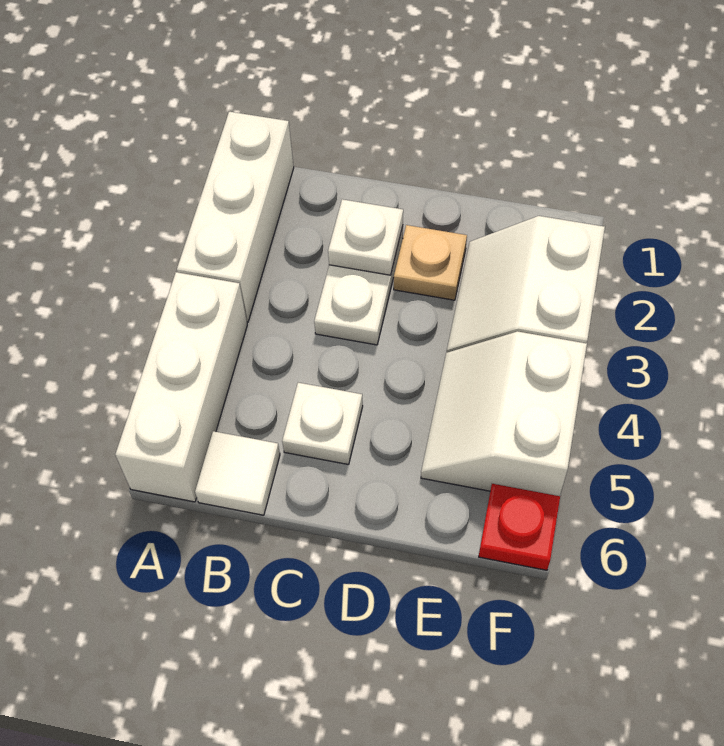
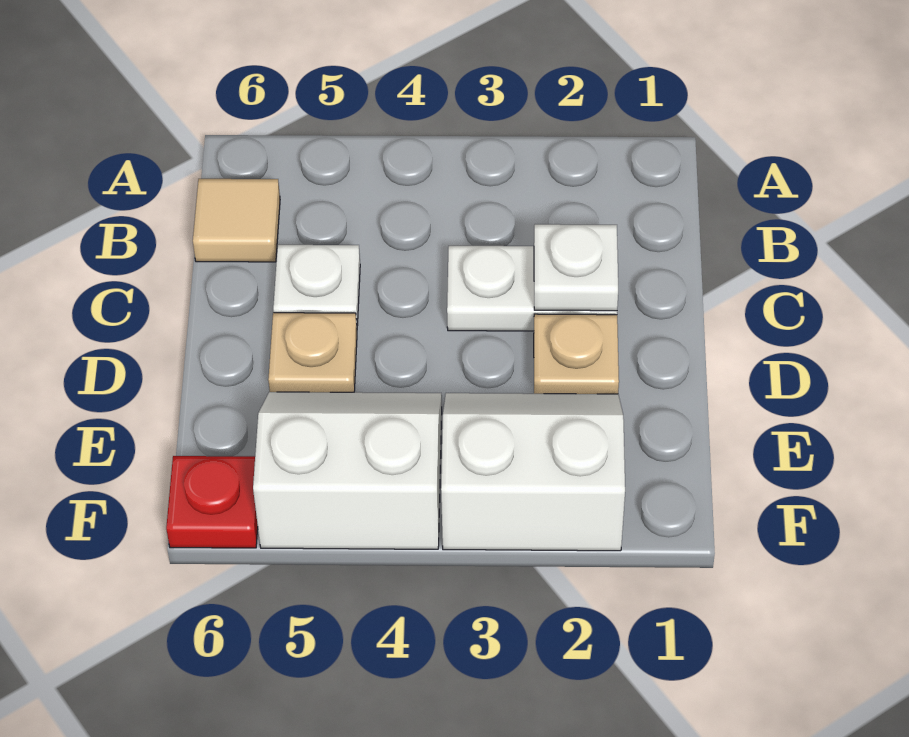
white 1x3 brick [177,112,294,322] -> none
white 1x3 brick [115,272,247,502] -> none
white 1x1 tile [195,431,280,515] -> tan 1x1 tile [193,179,280,262]
none -> tan 1x1 plate [268,313,357,392]

